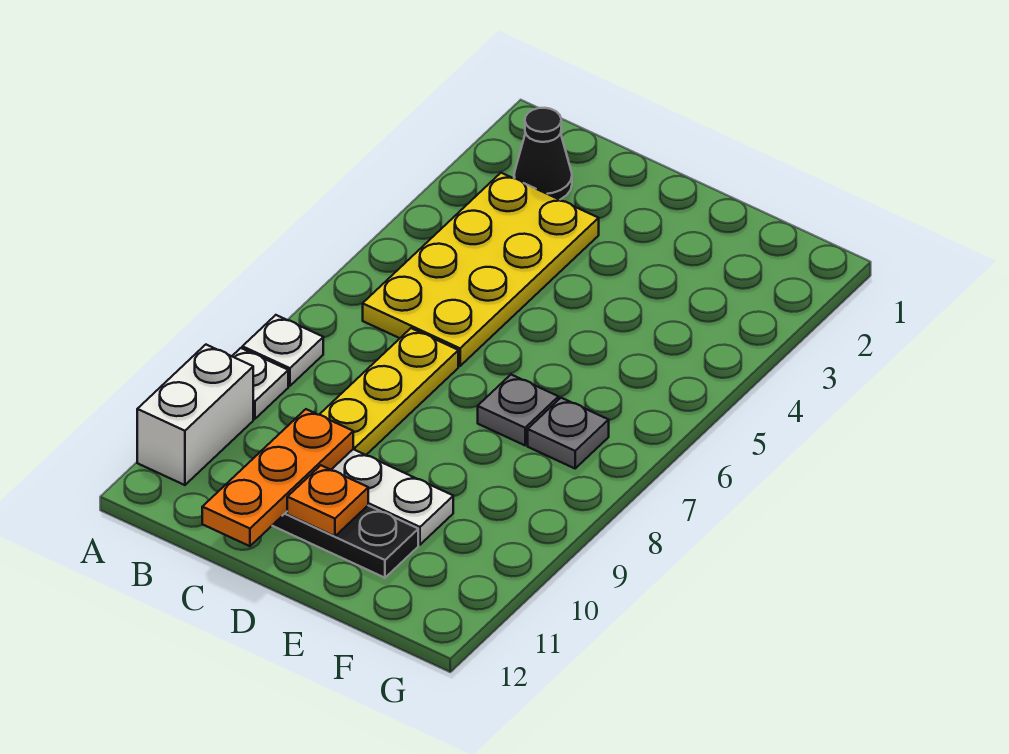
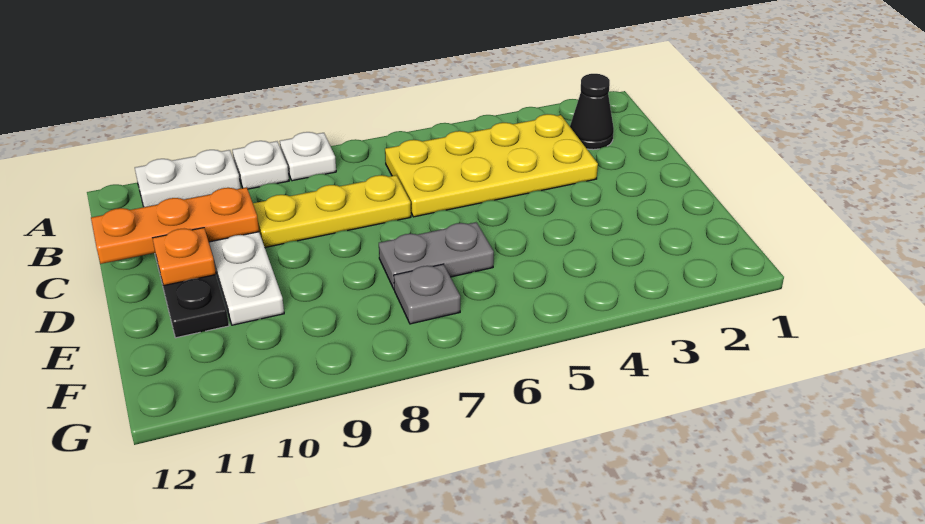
white 1x2 brick [137,345,253,485] -> white 1x2 plate [135,150,241,207]
grey 1x1 plate [478,375,559,445] -> grey 1x2 plate [379,222,494,289]

